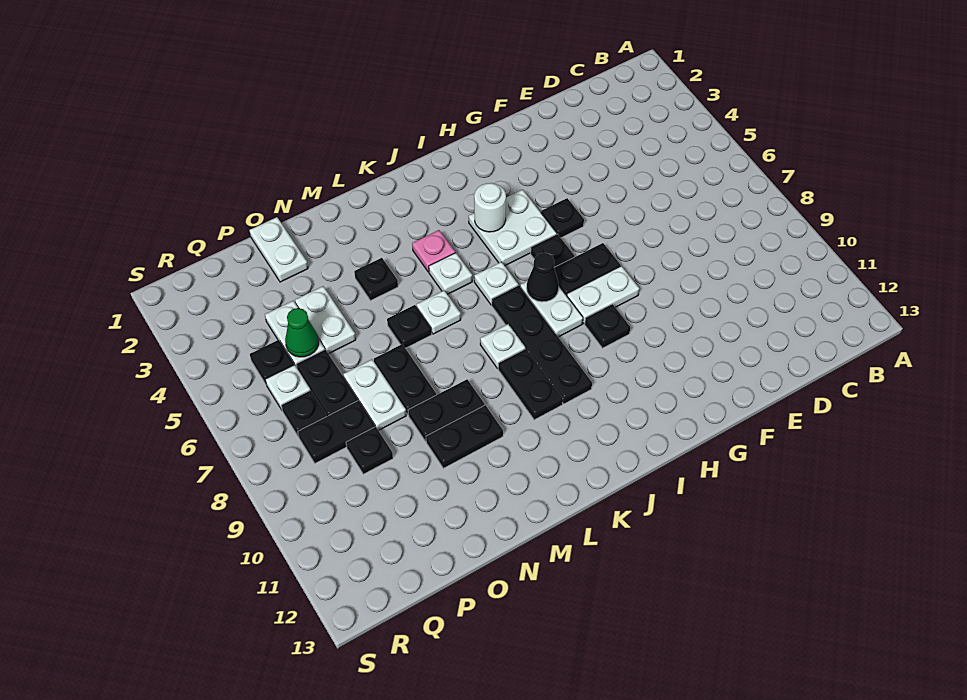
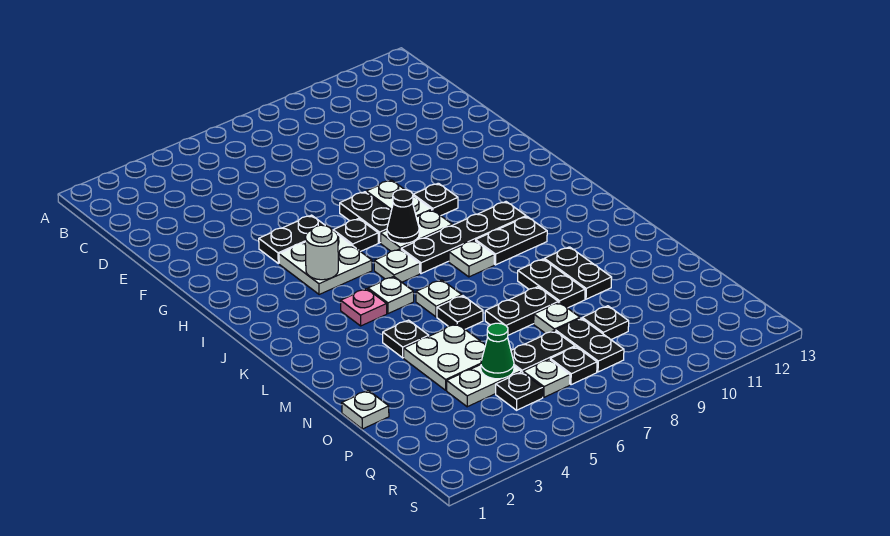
black 1x1 plate [541,198,584,238] -> black 1x2 plate [259,215,325,263]
white 1x2 plate [250,217,308,282] -> white 1x1 plate [342,390,389,429]
white 1x2 plate [295,286,356,354] -> white 2x2 plate [404,324,485,390]
white 1x2 plate [343,360,406,431] -> white 1x1 plate [534,302,580,333]

